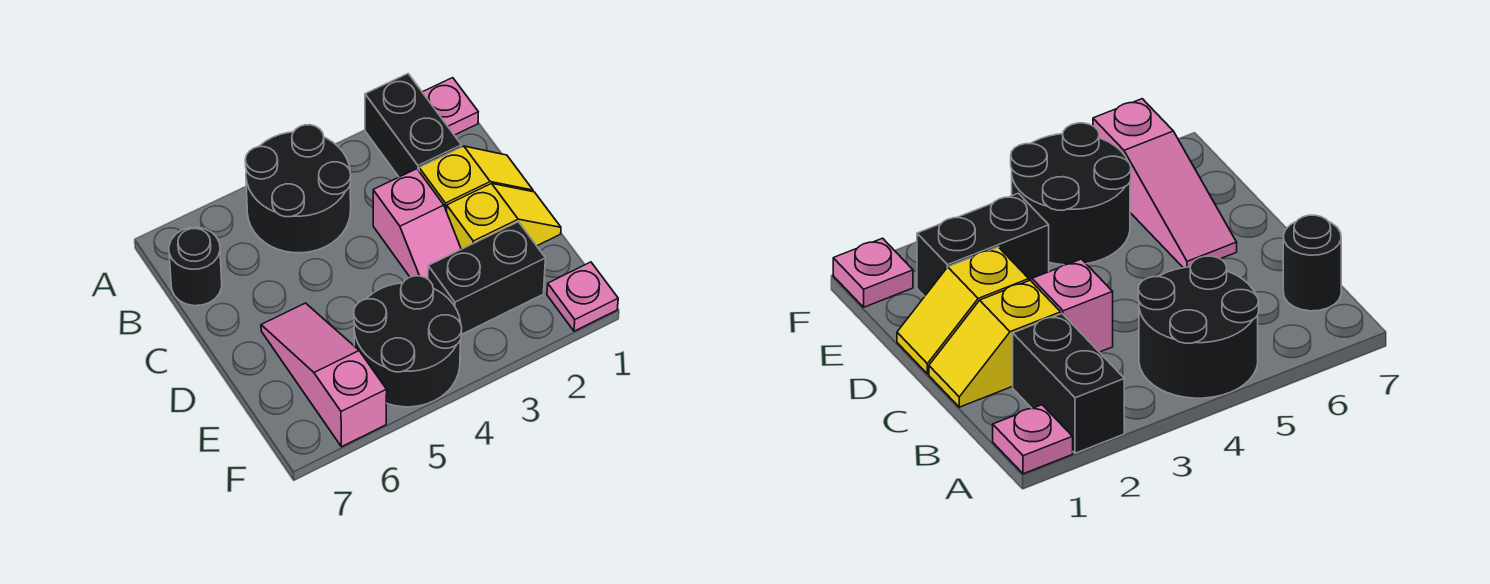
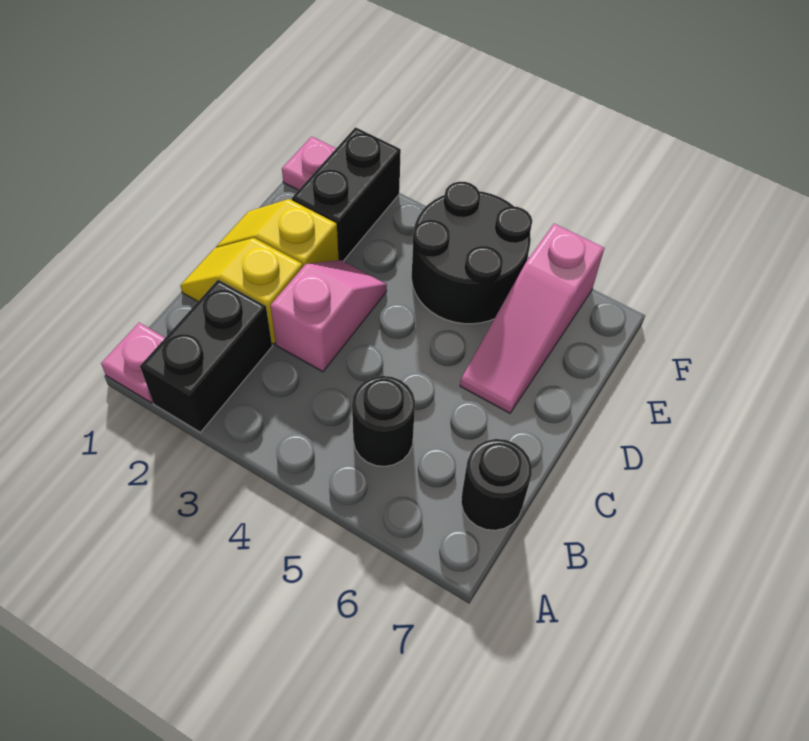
black 2x2 round brick [245,125,351,253] -> black 1x1 round brick [352,376,415,466]
black 1x2 brick [428,222,545,334] -> black 1x2 brick turned to [292,127,401,261]

